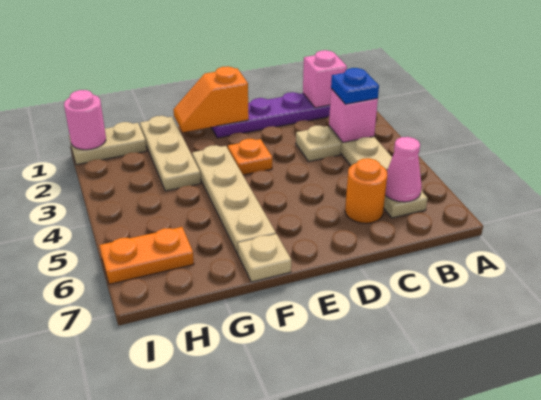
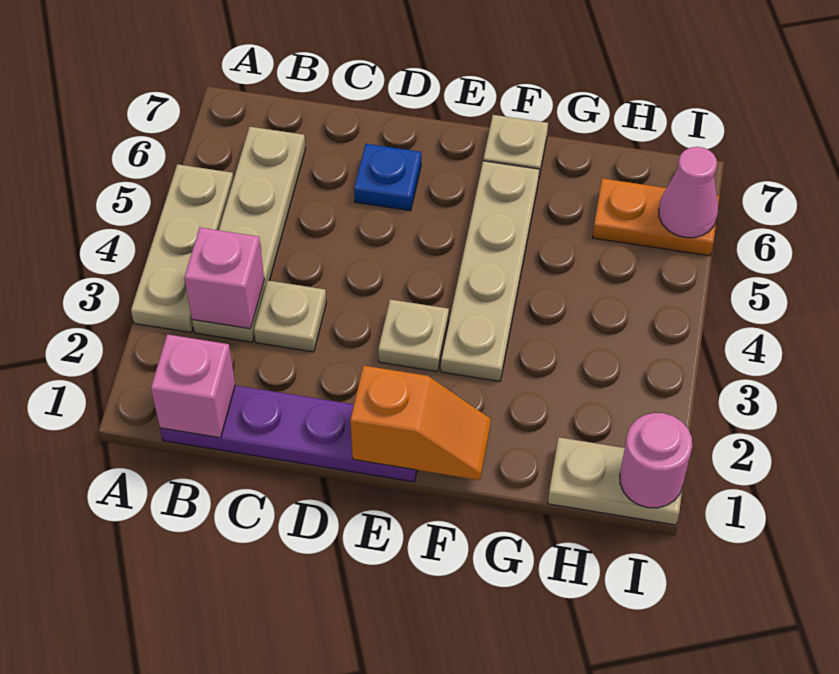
blue 1x1 plate [331,68,379,104] -> blue 1x1 plate moved to [354,144,421,211]
pink 1x1 cone [385,137,422,202] -> pink 1x1 cone moved to [659,147,718,238]
orange 1x1 round brick [345,158,387,223] -> none
orange 1x1 plate [228,139,272,175] -> tan 1x1 plate [378,299,449,372]
tan 1x3 plate [140,116,201,191] -> tan 1x3 plate moved to [131,164,234,332]

